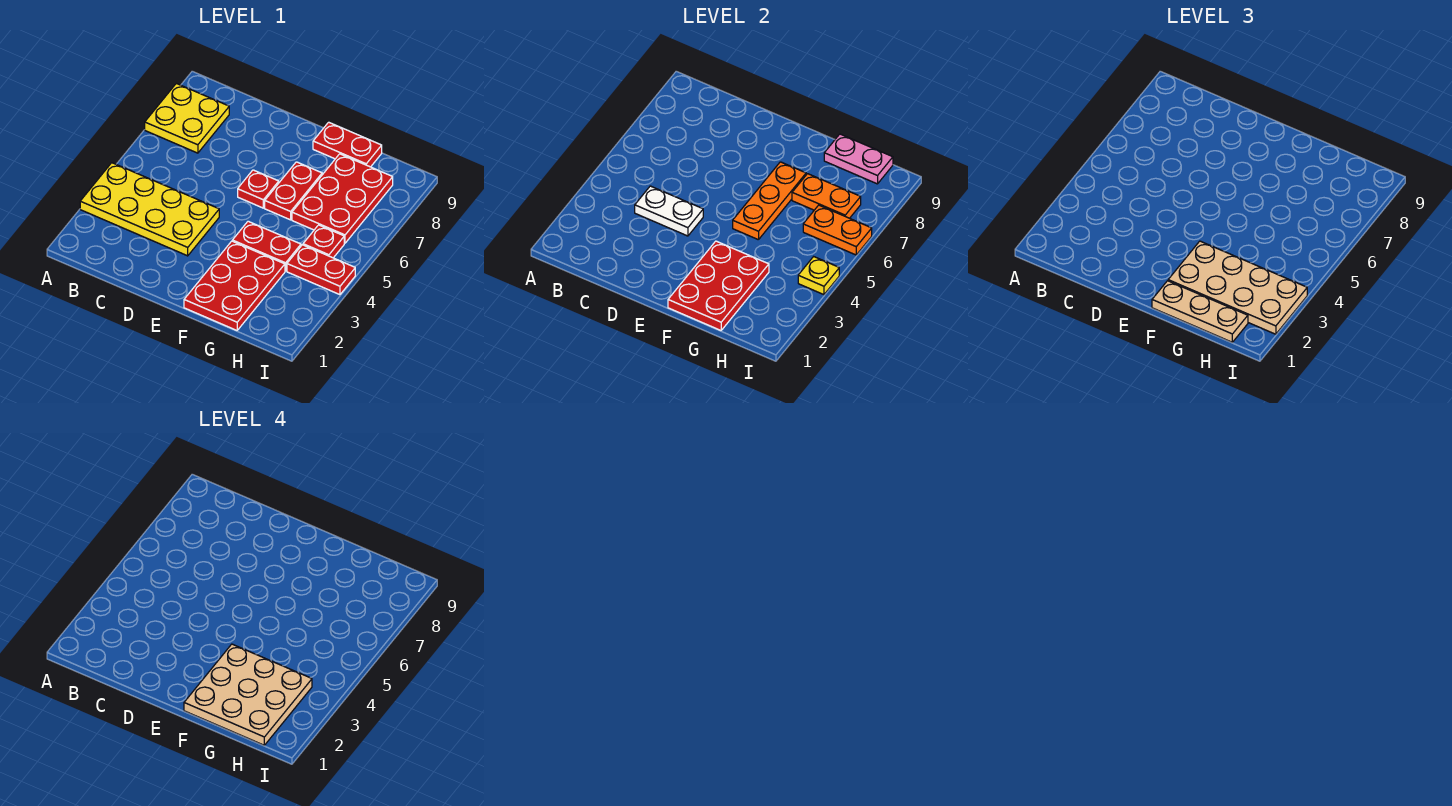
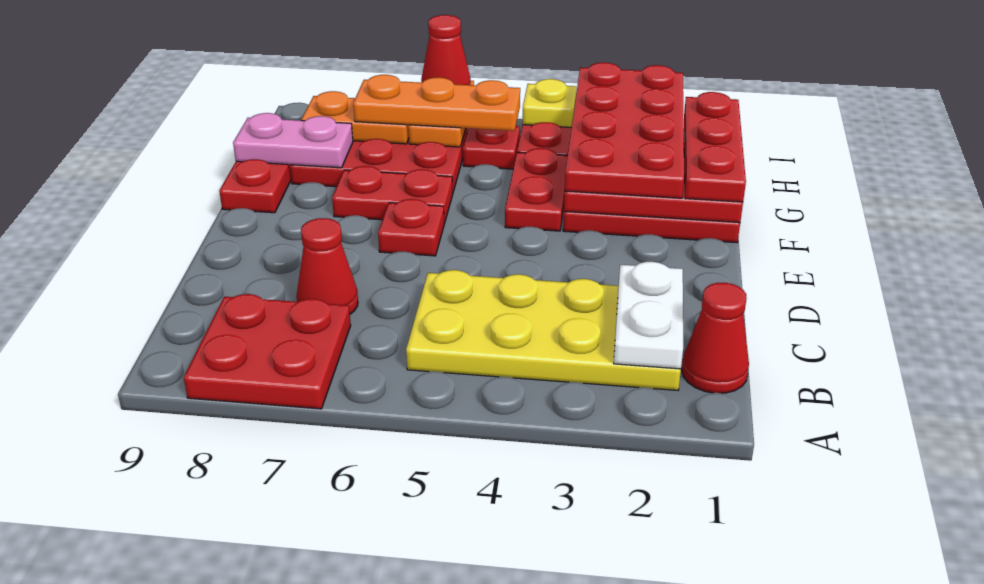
yellow 2x4 plate [80,163,219,256] -> yellow 2x4 plate turned to [406,270,681,390]
yellow 2x2 plate [145,83,229,153] -> red 2x2 plate [184,294,351,409]
none -> red 1x1 cone [682,283,749,393]
white 1x2 plate [635,186,703,236] -> white 1x2 plate moved to [614,262,683,369]
none -> red 1x1 cone [296,218,358,314]
tan 1x3 plate [1152,281,1248,342] -> red 1x3 plate [684,92,746,202]
tan 3x3 plate [184,644,312,745] -> none
tan 2x4 plate [1168,241,1307,334] -> red 2x4 plate [565,62,684,198]
orange 1x3 plate [733,162,806,240] -> orange 1x3 plate moved to [353,75,520,131]
orange 1x2 plate [792,174,861,218] -> orange 1x2 plate turned to [301,91,409,144]
pink 1x2 plate [824,134,893,184] -> pink 1x2 plate turned to [233,113,353,168]
none -> red 1x1 cone [421,15,471,85]

